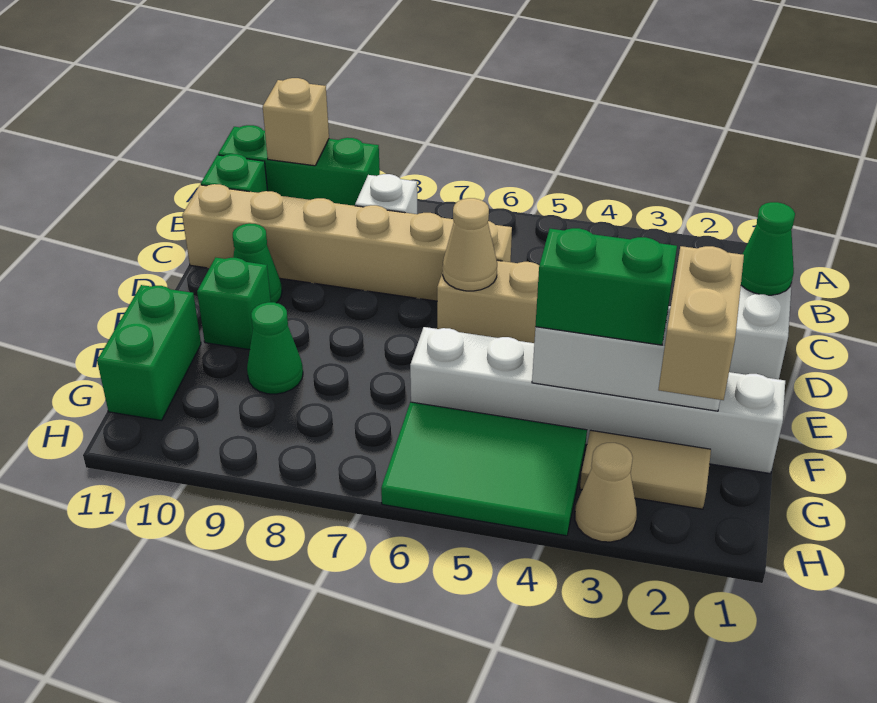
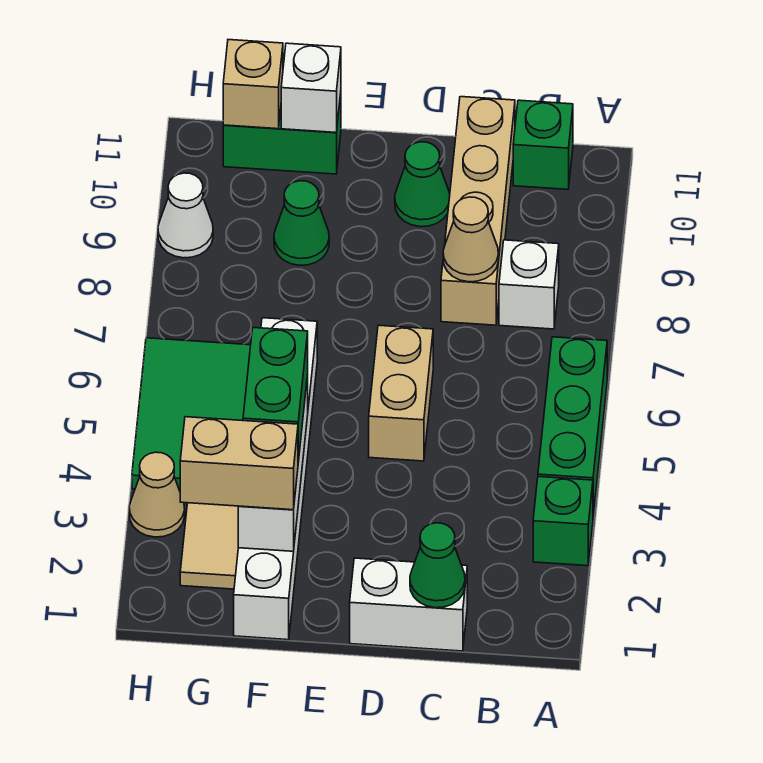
green 1x3 brick [218,125,380,206] -> green 1x3 brick moved to [538,337,607,516]
tan 1x1 brick [263,78,329,166] -> tan 1x1 brick moved to [223,40,283,129]
tan 1x6 brick [182,184,512,301] -> tan 1x4 brick [441,97,515,325]
tan 1x1 cone [443,198,497,291] -> tan 1x1 cone moved to [443,197,499,282]
green 1x1 brick [197,257,271,350] -> green 1x1 brick moved to [533,477,593,566]
none -> white 1x1 brick [281,43,341,133]
none -> white 1x1 cone [158,173,213,258]

